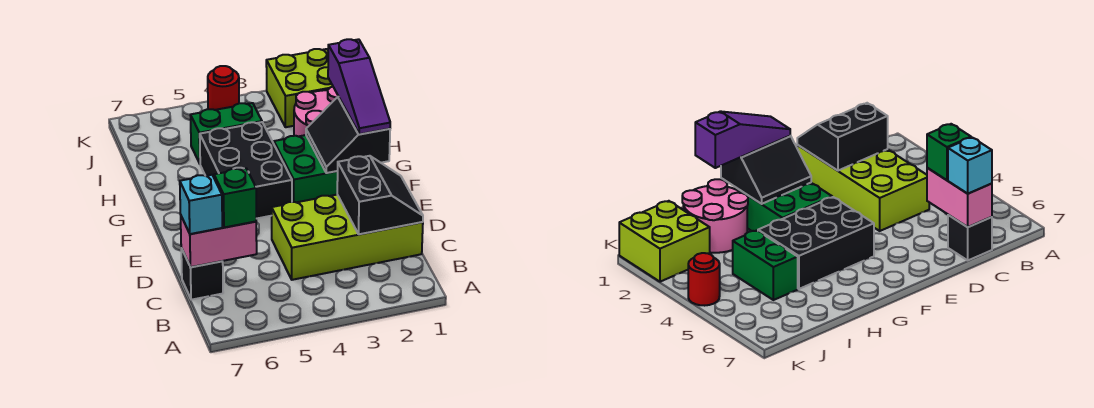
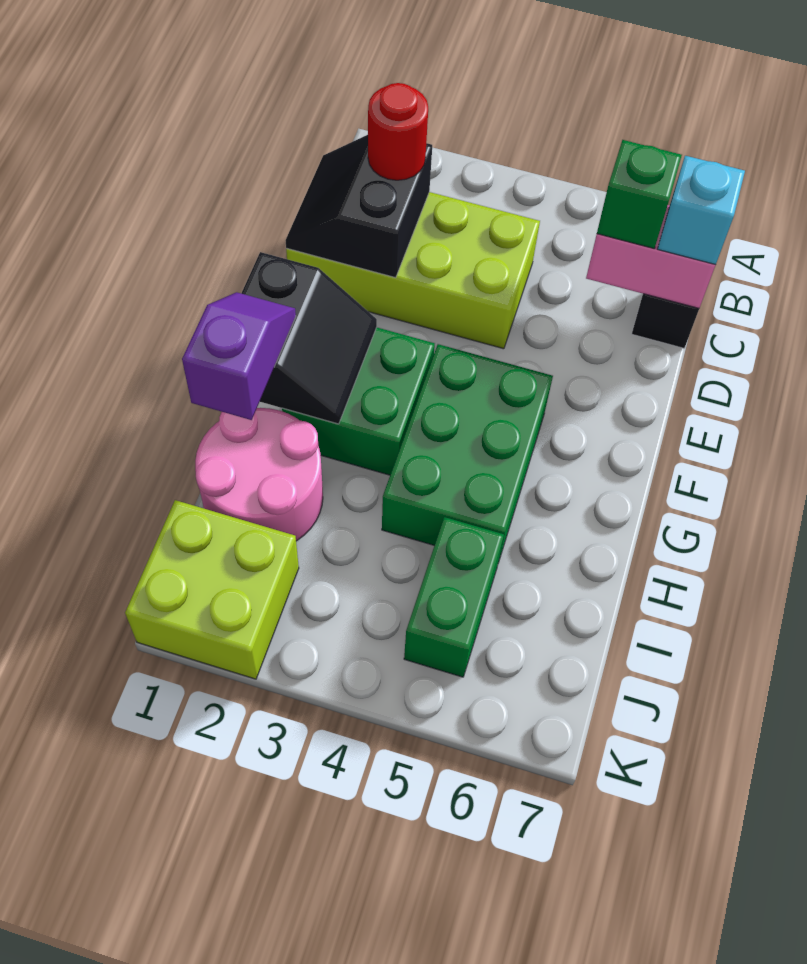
purple 1x3 slope [328,39,390,134] -> purple 1x2 slope [182,292,296,420]
black 2x3 brick [200,122,292,219] -> green 2x3 brick [382,344,553,560]
green 1x2 brick [190,103,262,164] -> green 1x2 brick turned to [404,517,504,677]
red 1x1 round brick [208,66,239,110] -> red 1x1 round brick moved to [368,83,428,180]

